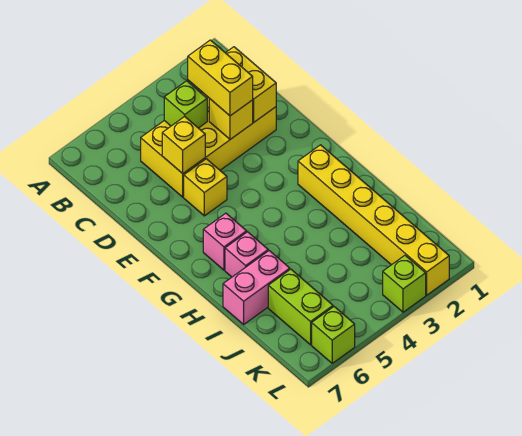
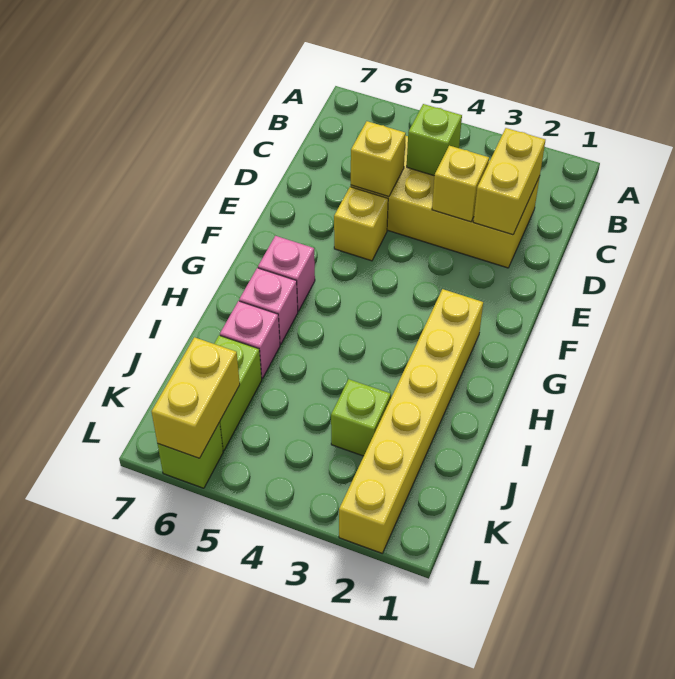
yellow 1x2 brick [188,40,253,116] -> yellow 1x2 brick moved to [151,337,240,458]
pink 1x2 brick [223,251,290,324] -> pink 1x1 brick [220,301,280,379]
lime 1x1 brick [383,255,426,312] -> lime 1x1 brick moved to [331,379,391,456]

